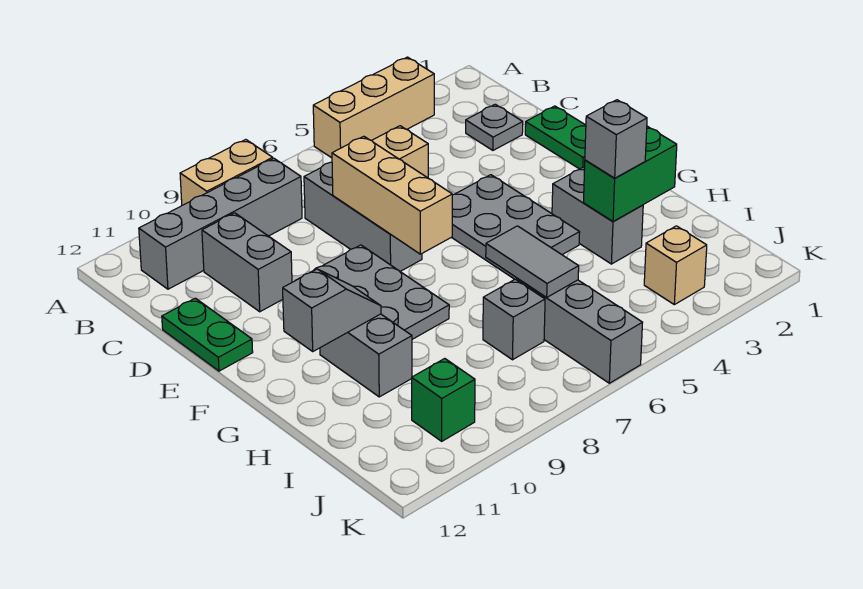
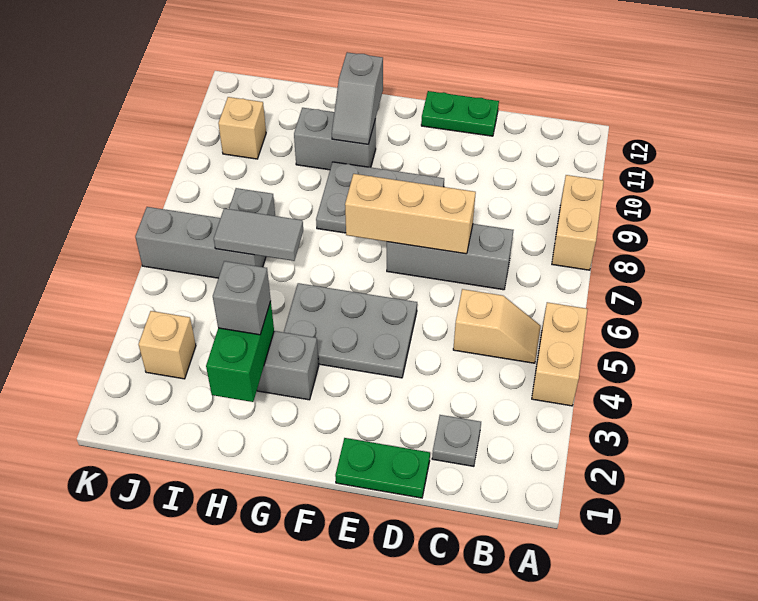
tan 1x3 brick [313,57,434,158] -> tan 1x2 brick [532,302,588,406]
grey 1x4 brick [139,159,302,289] -> none
grey 1x2 brick [202,213,292,312] -> none
green 1x1 brick [412,359,475,441] -> tan 1x1 brick [218,97,266,159]

